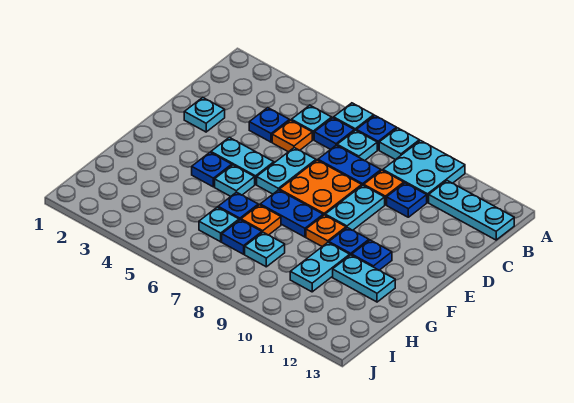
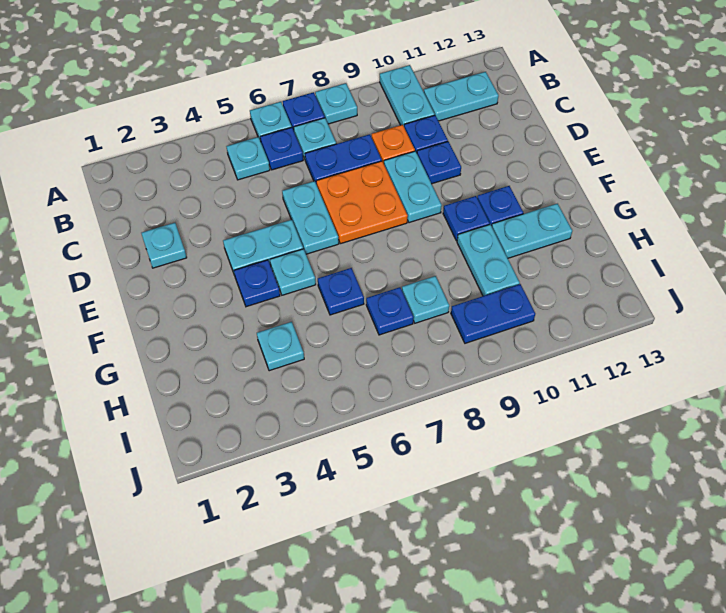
cyan 2x2 plate [383,141,465,202] -> cyan 1x2 plate [380,65,435,126]
cyan 1x3 plate [429,181,514,240] -> cyan 1x2 plate [424,72,499,121]
blue 1x1 plate [249,108,289,142] -> blue 1x1 plate moved to [417,142,461,184]
orange 1x1 plate [272,120,312,152] -> none
blue 1x2 plate [260,190,323,237] -> blue 1x2 plate moved to [451,284,535,343]
orange 1x1 plate [306,215,346,247] -> none
orange 1x1 plate [241,205,281,235] -> none
cyan 1x1 plate [199,207,239,242] -> cyan 1x1 plate moved to [257,322,304,371]

